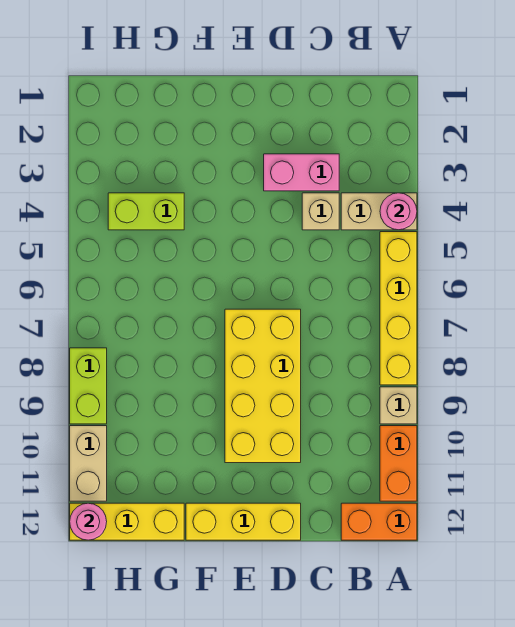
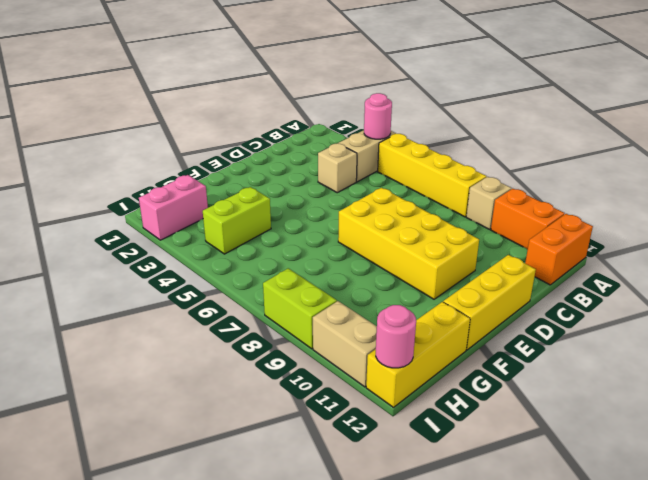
pink 1x2 brick [264,154,339,191] -> pink 1x2 brick moved to [139,175,208,240]

